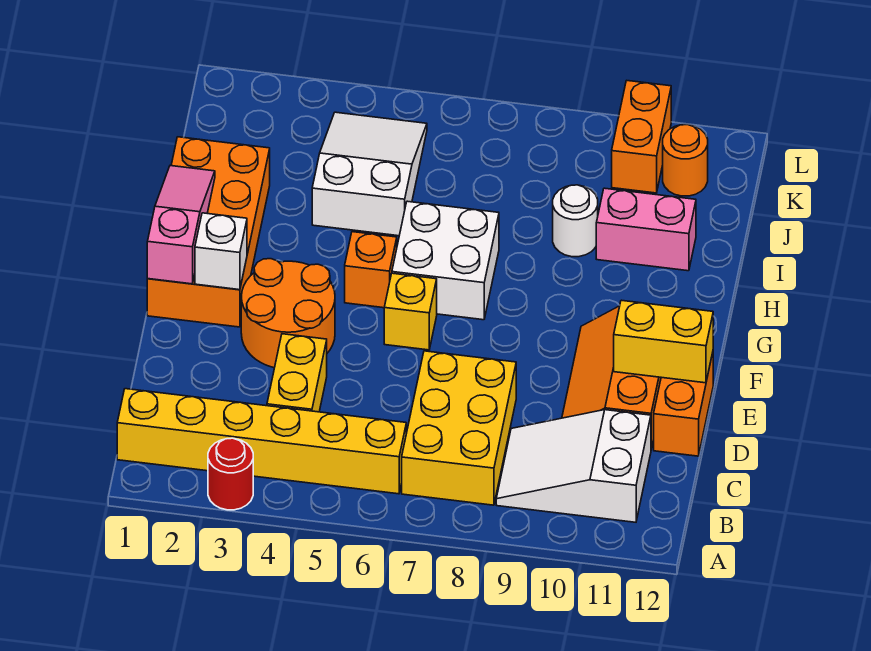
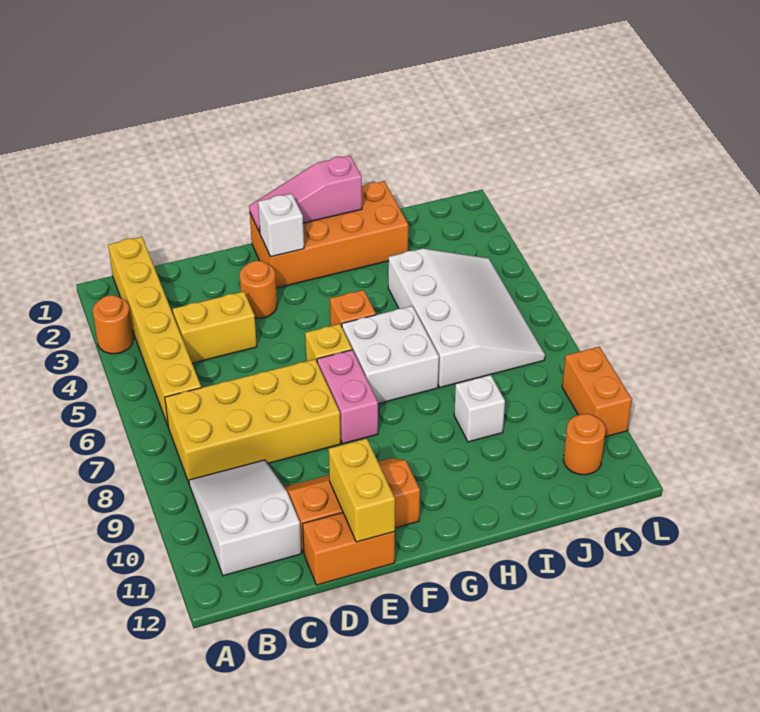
red 1x1 round brick [208,438,253,510] -> orange 1x1 round brick [93,295,133,354]
yellow 2x3 brick [402,351,516,505] -> yellow 2x4 brick [165,359,341,483]
orange 2x2 round brick [241,259,335,368] -> orange 1x1 round brick [240,261,277,318]
pink 1x3 slope [147,166,215,284] -> pink 1x3 slope turned to [249,155,362,233]
white 2x3 slope [312,112,427,236] -> white 3x4 slope [388,249,545,387]
white 1x1 round brick [553,185,598,257] -> white 1x1 brick [454,375,505,442]
pink 1x2 brick [596,188,696,271] -> pink 1x2 brick moved to [317,350,378,444]
orange 1x2 brick [612,81,671,193] -> orange 1x2 brick turned to [562,347,632,437]

